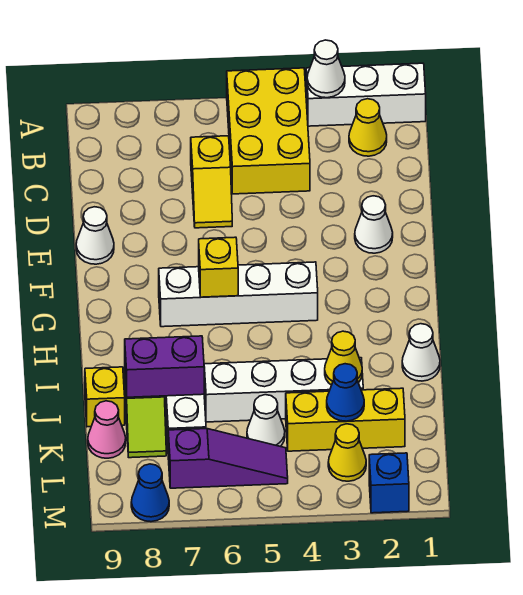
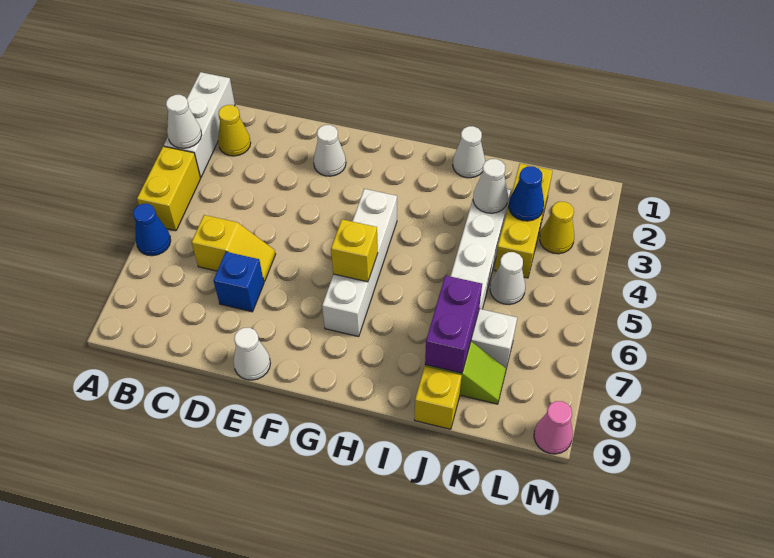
yellow 2x3 brick [227,68,310,194] -> yellow 1x2 brick [137,146,201,231]
yellow 1x1 cone [325,331,362,385] -> white 1x1 cone [473,159,508,213]
pink 1x1 cone [88,401,126,458] -> pink 1x1 cone moved to [534,401,573,454]
purple 1x3 slope [168,429,288,488] -> none
blue 1x1 brick [369,453,409,513] -> blue 1x1 brick moved to [213,252,264,312]
blue 1x1 cone [131,464,169,522] -> blue 1x1 cone moved to [133,204,171,256]

